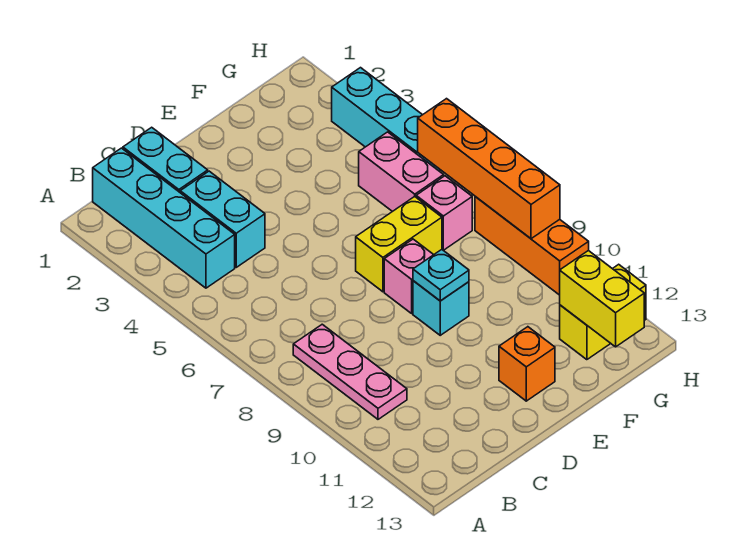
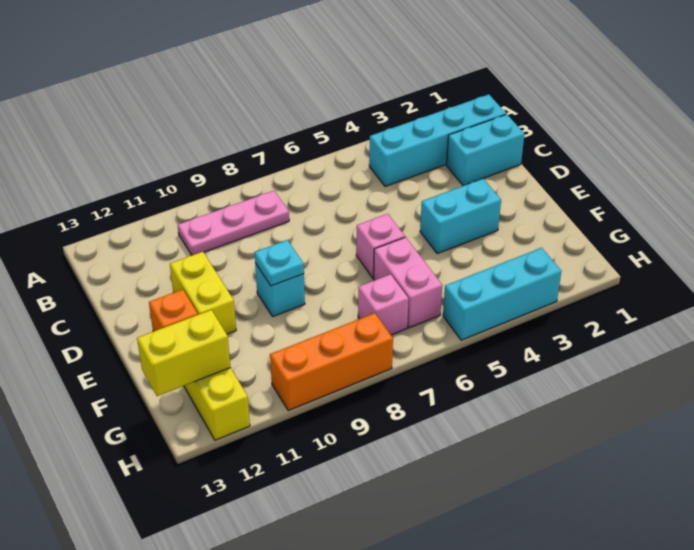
cyan 1x2 brick [180,171,265,267] -> cyan 1x2 brick moved to [420,179,501,254]
yellow 1x2 brick [356,197,442,292] -> yellow 1x2 brick moved to [170,252,236,334]
pink 1x1 brick [384,239,433,313] -> pink 1x1 brick moved to [356,214,405,278]
pink 1x2 brick [359,132,444,212] -> pink 1x2 brick turned to [374,237,442,328]
orange 1x4 brick [418,99,560,239] -> none

